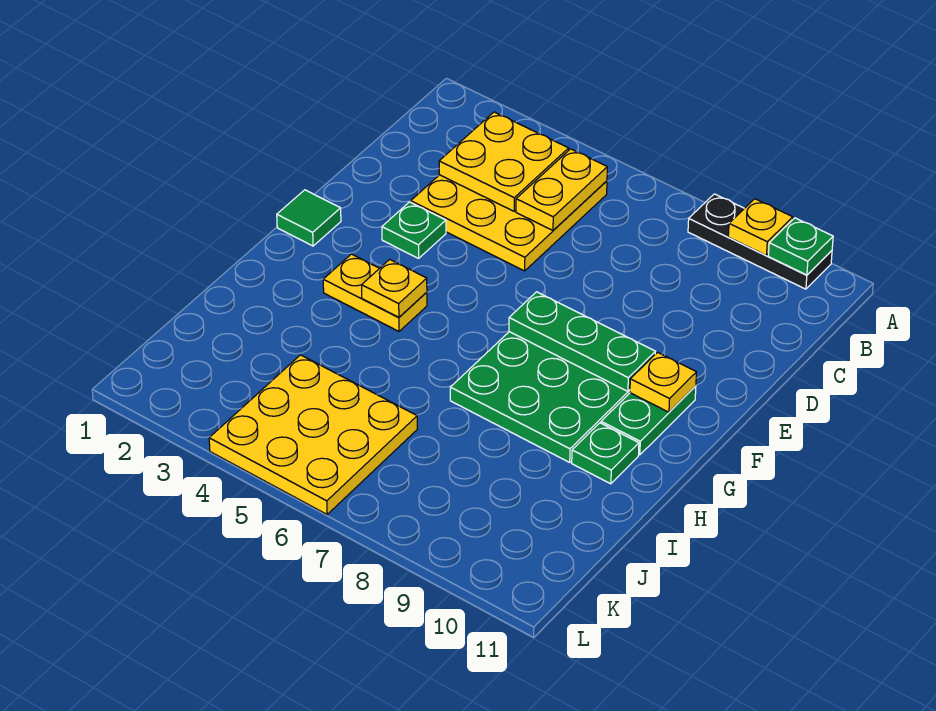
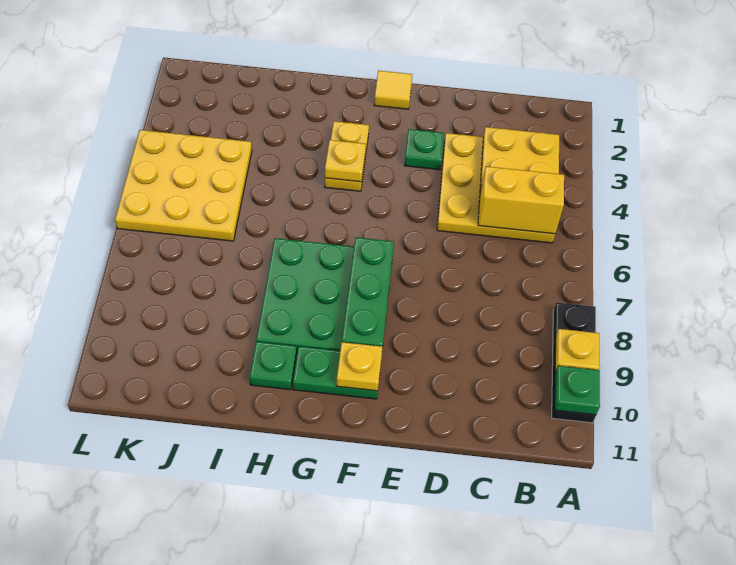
yellow 1x2 plate [516,149,607,230] -> yellow 1x2 brick [478,166,564,234]
green 1x1 tile [277,190,341,246] -> yellow 1x1 tile [374,71,413,109]

